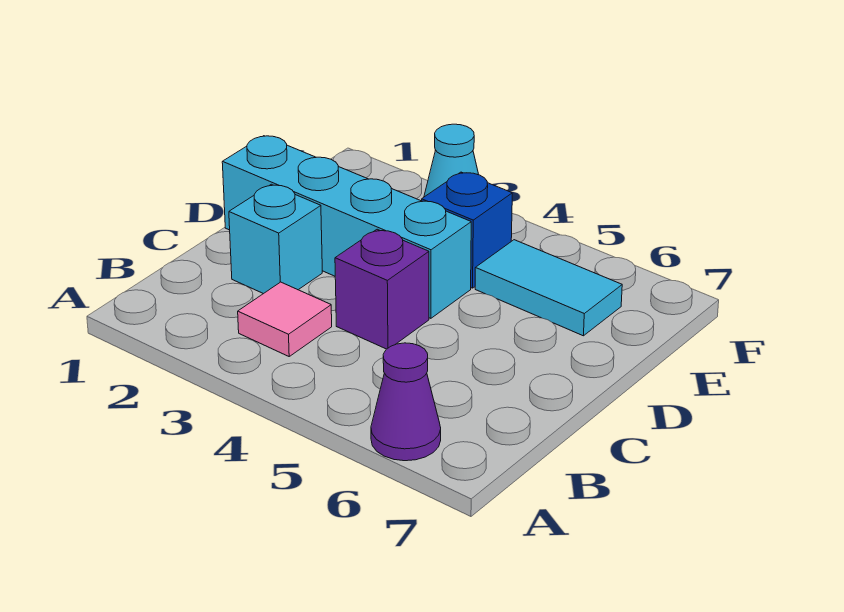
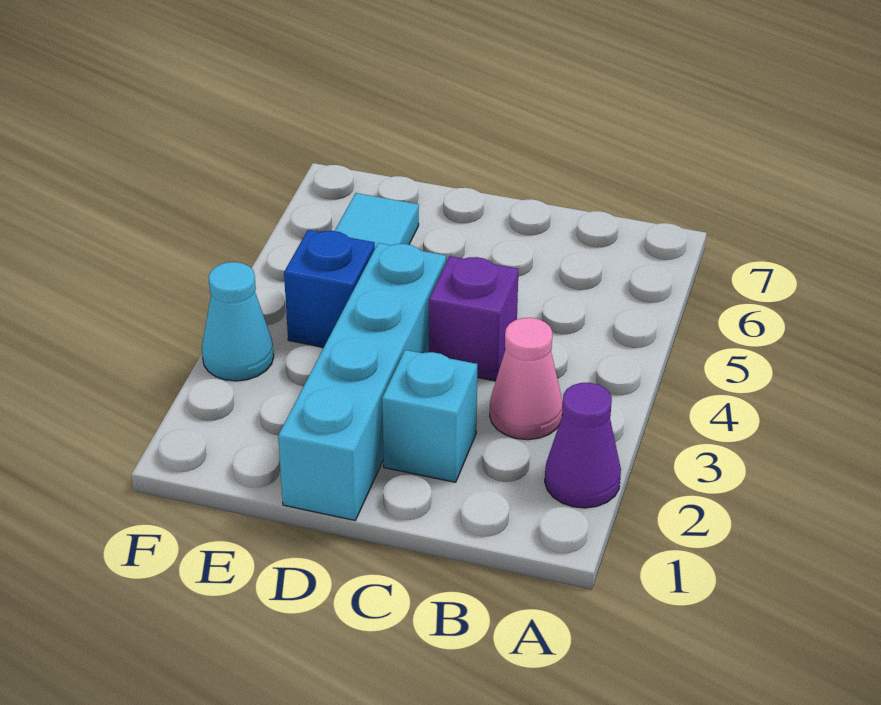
purple 1x1 cone [371,343,441,461] -> purple 1x1 cone moved to [545,383,621,508]
pink 1x1 tile [238,282,332,356] -> pink 1x1 cone [490,318,563,440]

